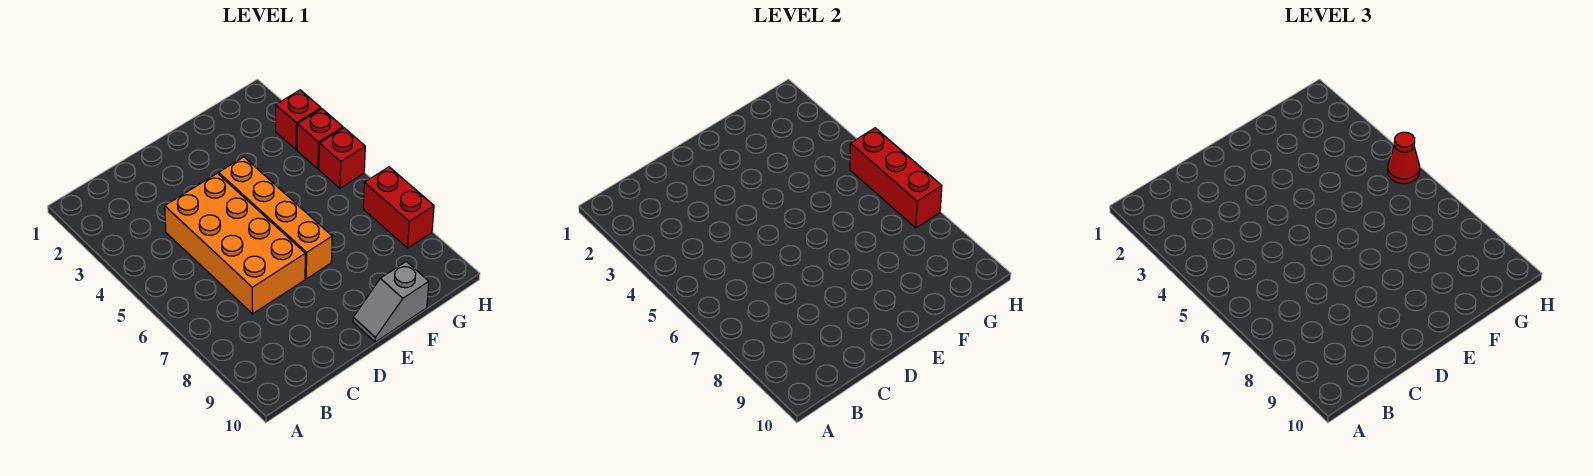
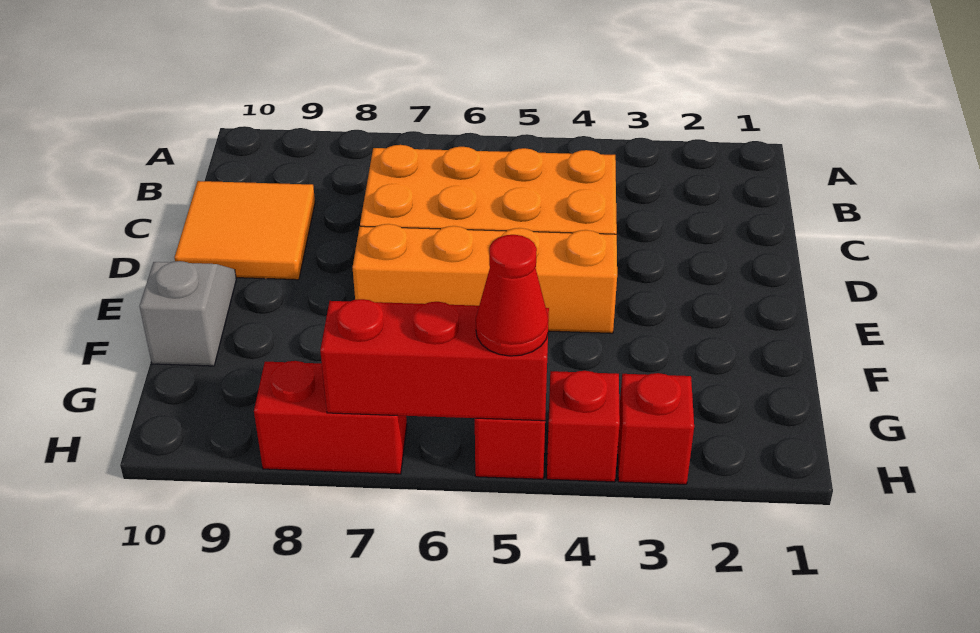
none -> orange 2x2 tile [174,181,315,280]

